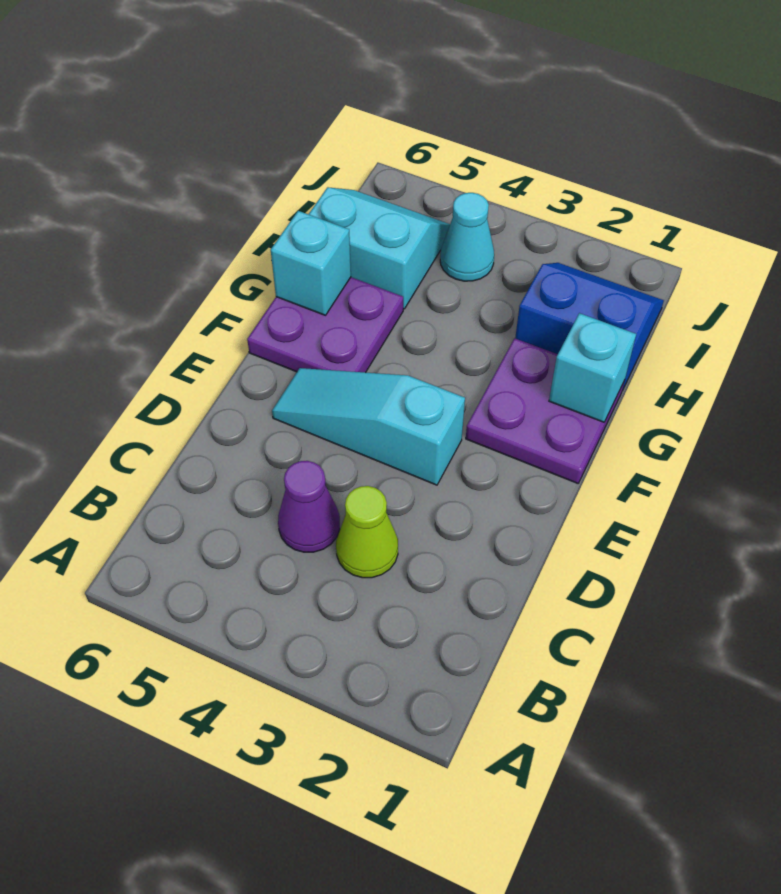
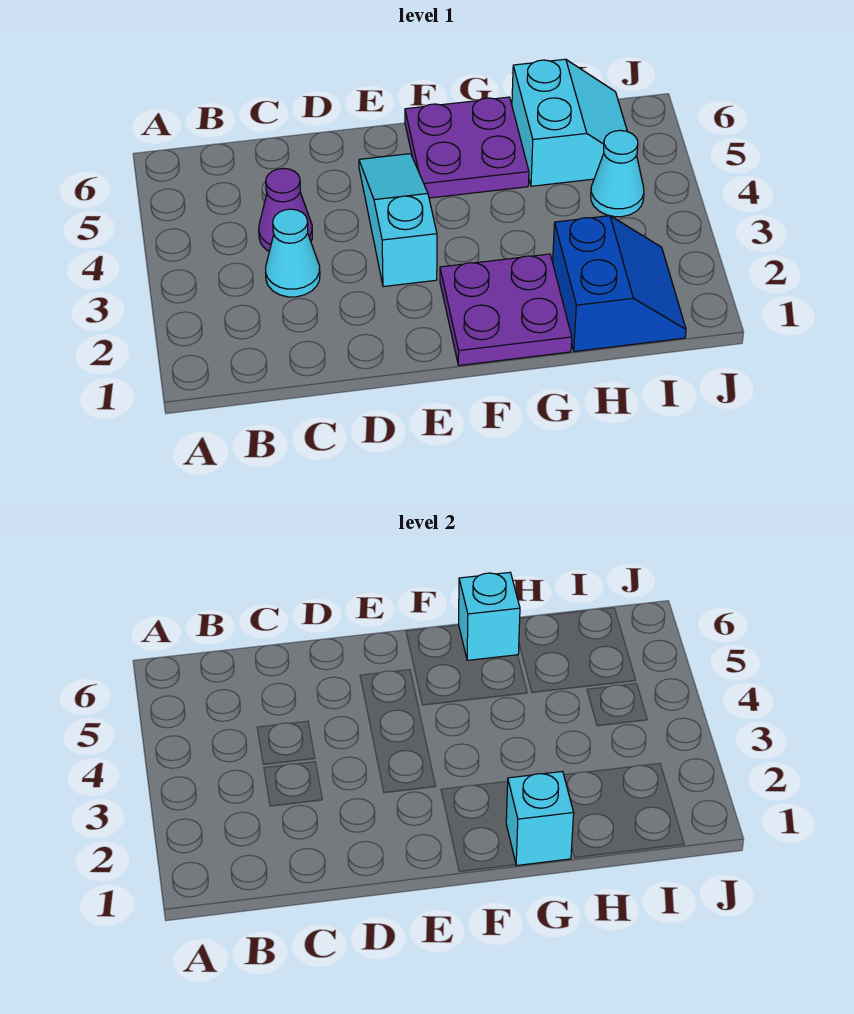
lime 1x1 cone [336,486,398,578] -> cyan 1x1 cone [265,209,320,297]

